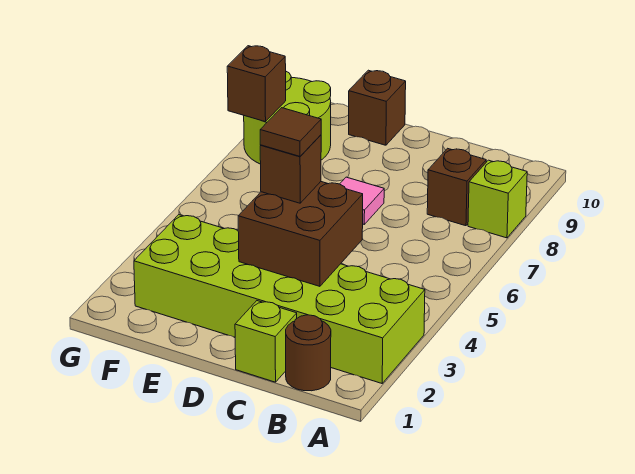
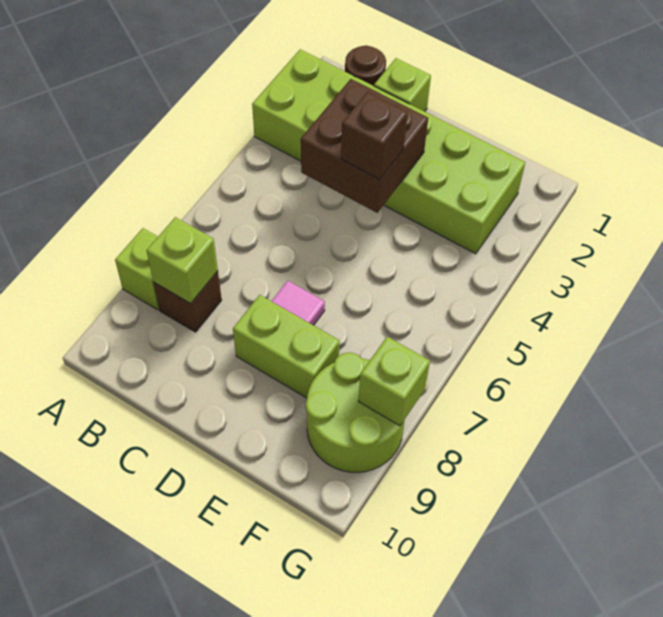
none -> lime 1x1 brick [147,217,218,304]
brown 1x1 tile [260,108,321,156] -> none
none -> lime 1x2 brick [233,295,340,398]
brown 1x1 brick [349,70,406,145] -> none
brown 1x1 brick [227,46,286,122] -> lime 1x1 brick [358,337,430,426]

